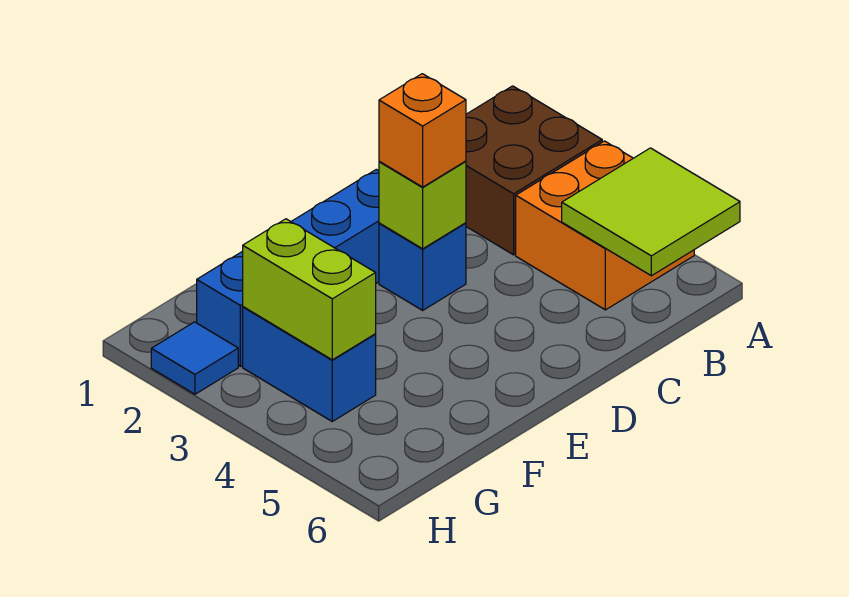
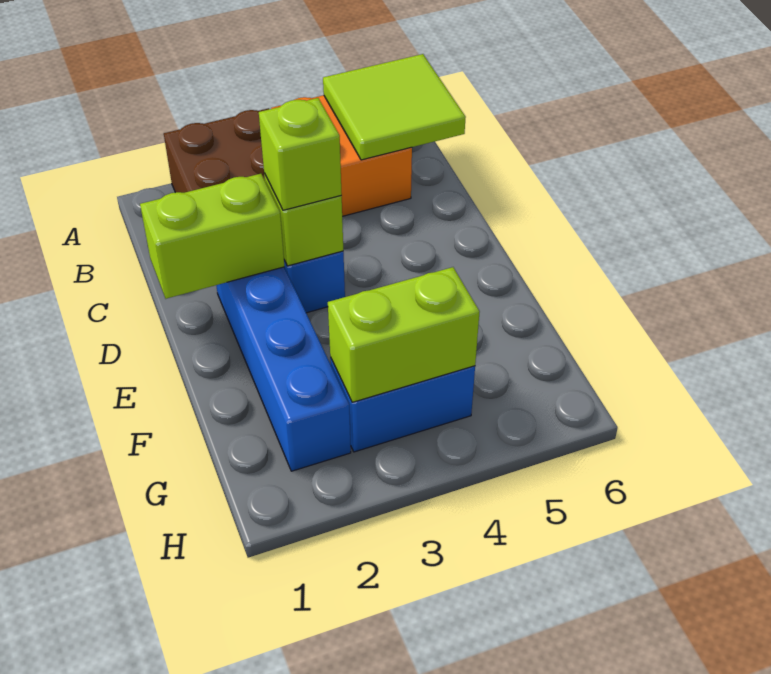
none -> lime 1x2 brick [140,174,284,299]
orange 1x1 brick [379,74,466,187] -> lime 1x1 brick [259,98,342,210]
blue 1x1 tile [151,322,238,394] -> none

